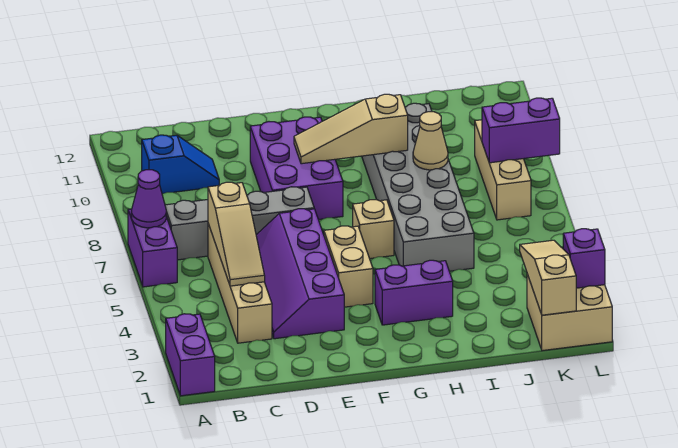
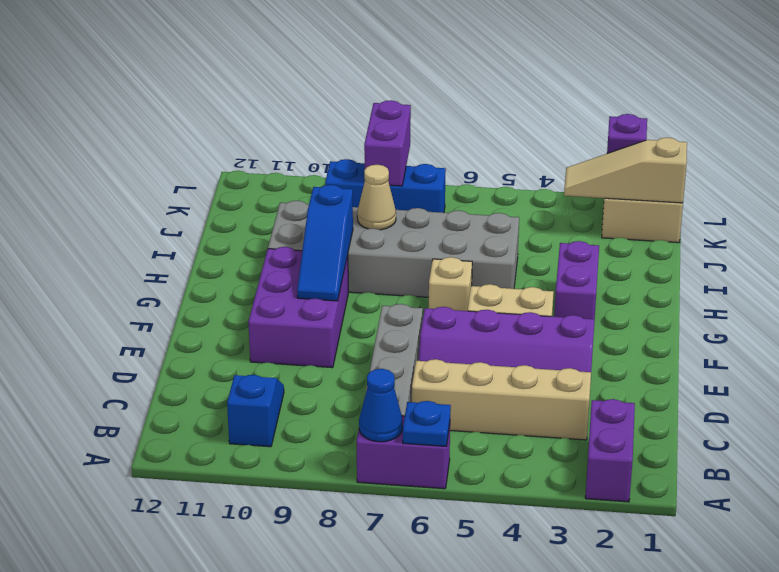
purple 1x2 brick [166,314,215,396] -> purple 1x2 brick turned to [585,399,635,502]
none -> blue 1x1 plate [403,401,451,446]
purple 1x1 cone [131,170,166,228] -> blue 1x1 cone [359,369,403,442]
tan 1x3 slope [208,182,265,286] -> none
purple 2x3 brick [250,117,343,220] -> purple 2x3 brick turned to [248,247,348,368]
tan 1x3 slope [294,94,408,164] -> blue 1x3 slope [297,185,353,301]
tan 1x3 brick [475,120,531,220] -> blue 1x3 brick [325,159,446,213]

